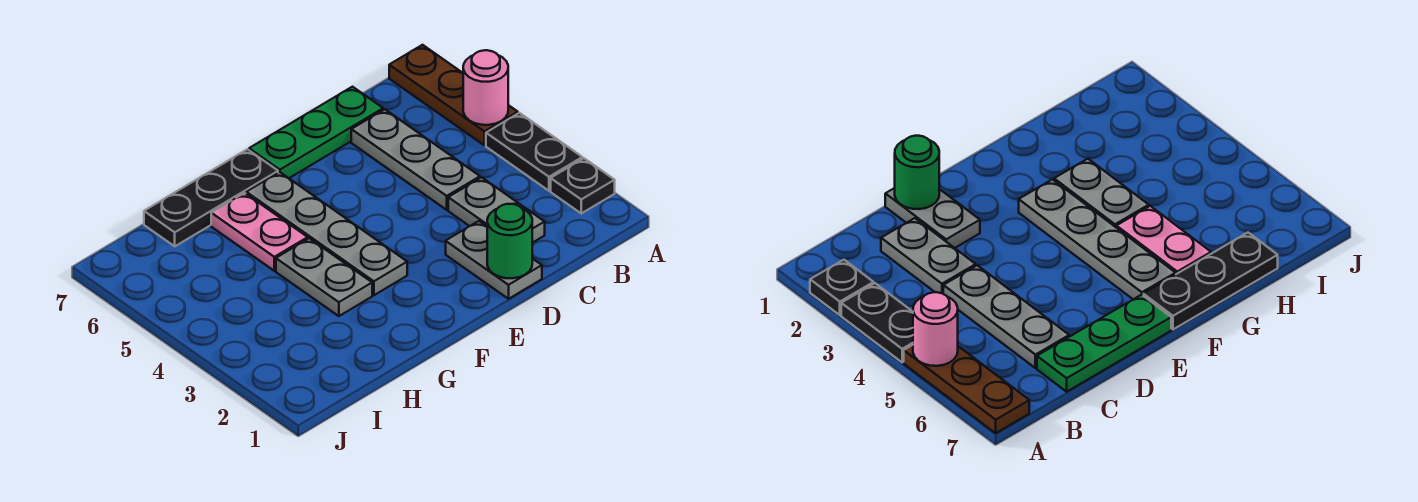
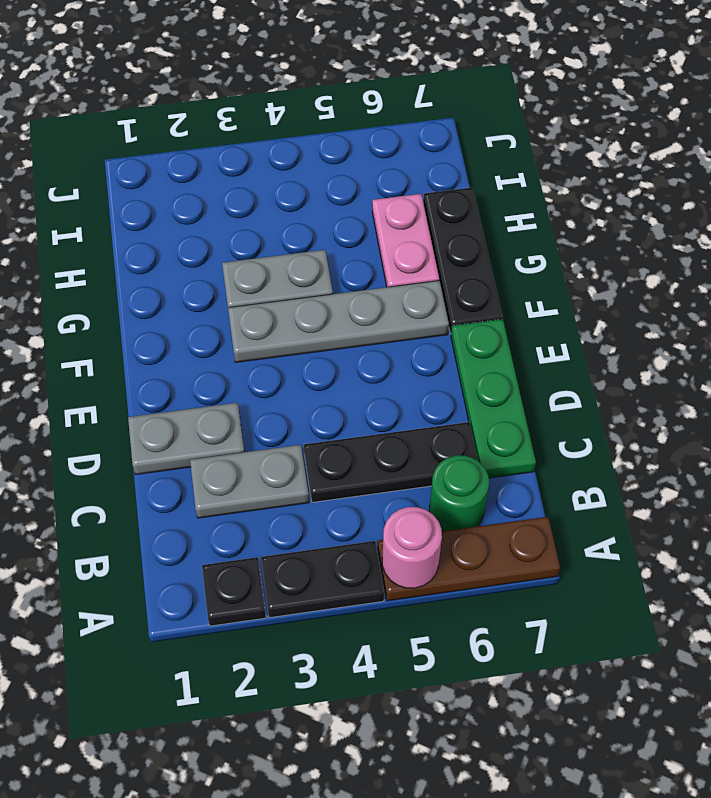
grey 1x3 plate [351,109,480,210] -> black 1x3 plate [304,422,478,502]
green 1x1 round brick [487,204,532,278] -> green 1x1 round brick moved to [430,455,489,531]
pink 1x2 plate [211,193,308,271] -> pink 1x2 plate turned to [372,194,439,287]

